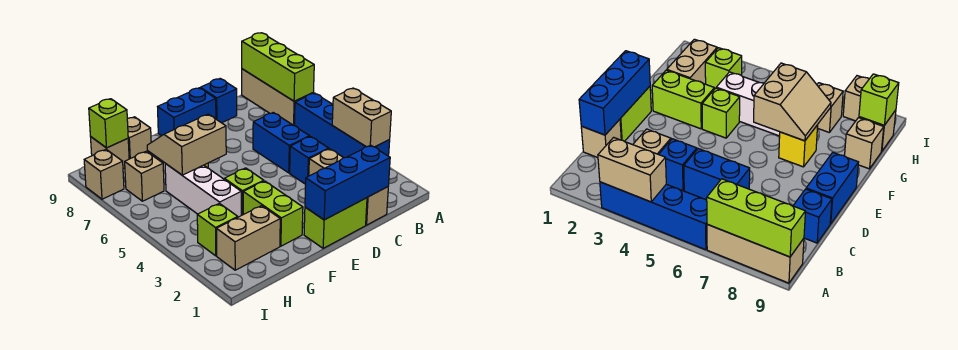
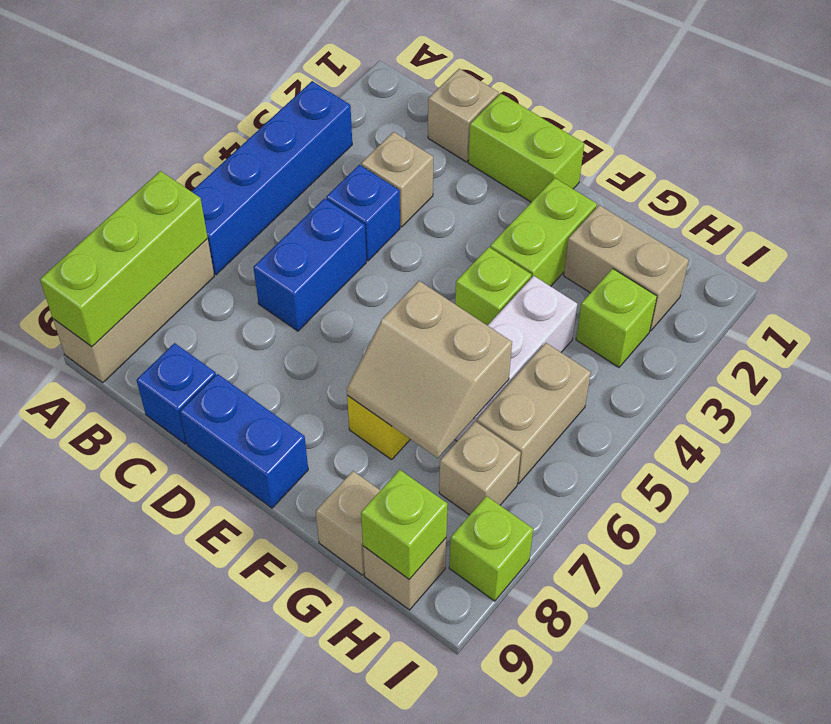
tan 1x2 brick [332,88,391,147] -> tan 1x2 brick moved to [477,343,591,484]
blue 1x3 brick [305,145,390,220] -> none
tan 1x1 brick [84,149,124,199] -> lime 1x1 brick [449,496,533,601]

